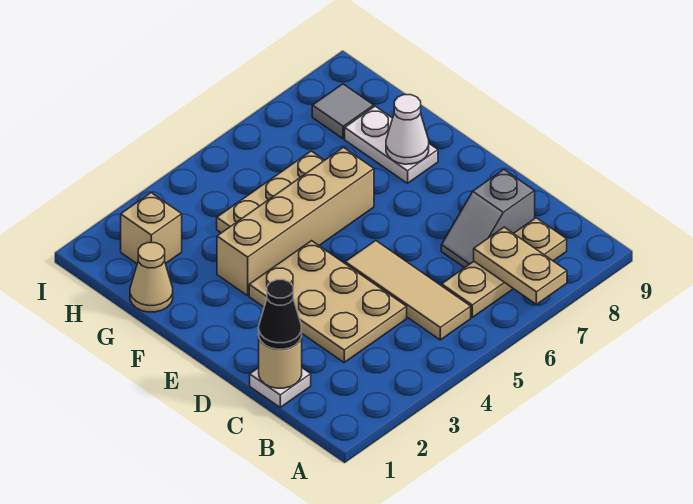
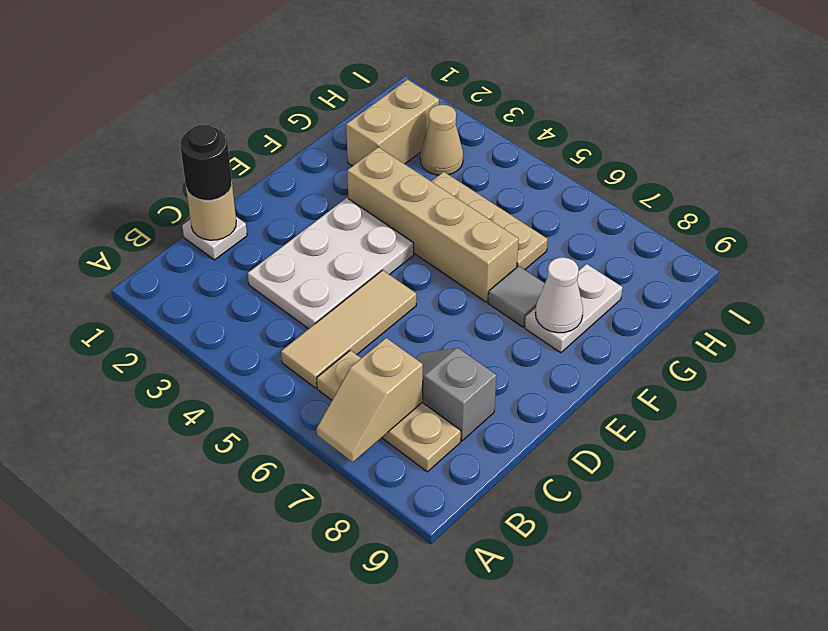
tan 1x2 plate [474,227,567,304] -> tan 1x2 slope [317,338,423,462]
black 1x1 cone [259,280,302,349] -> black 1x1 round brick [180,125,232,200]
tan 2x3 plate [249,241,407,362] -> white 2x3 plate [248,198,414,329]
tan 1x1 cone [130,243,173,312] -> tan 1x1 cone moved to [420,105,463,175]
tan 1x1 brick [121,193,182,264] -> tan 1x2 brick [346,79,439,166]
grey 1x1 tile [312,84,374,139] -> grey 1x1 tile moved to [488,266,545,327]

